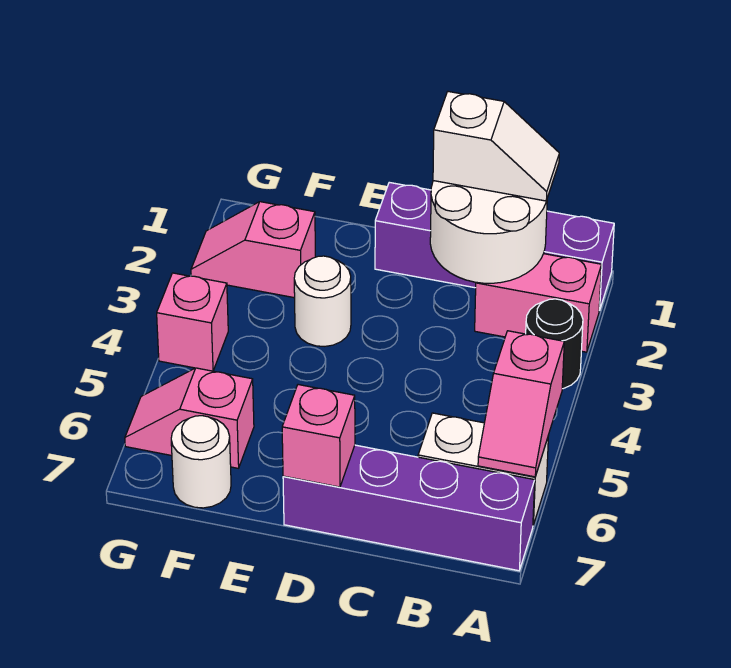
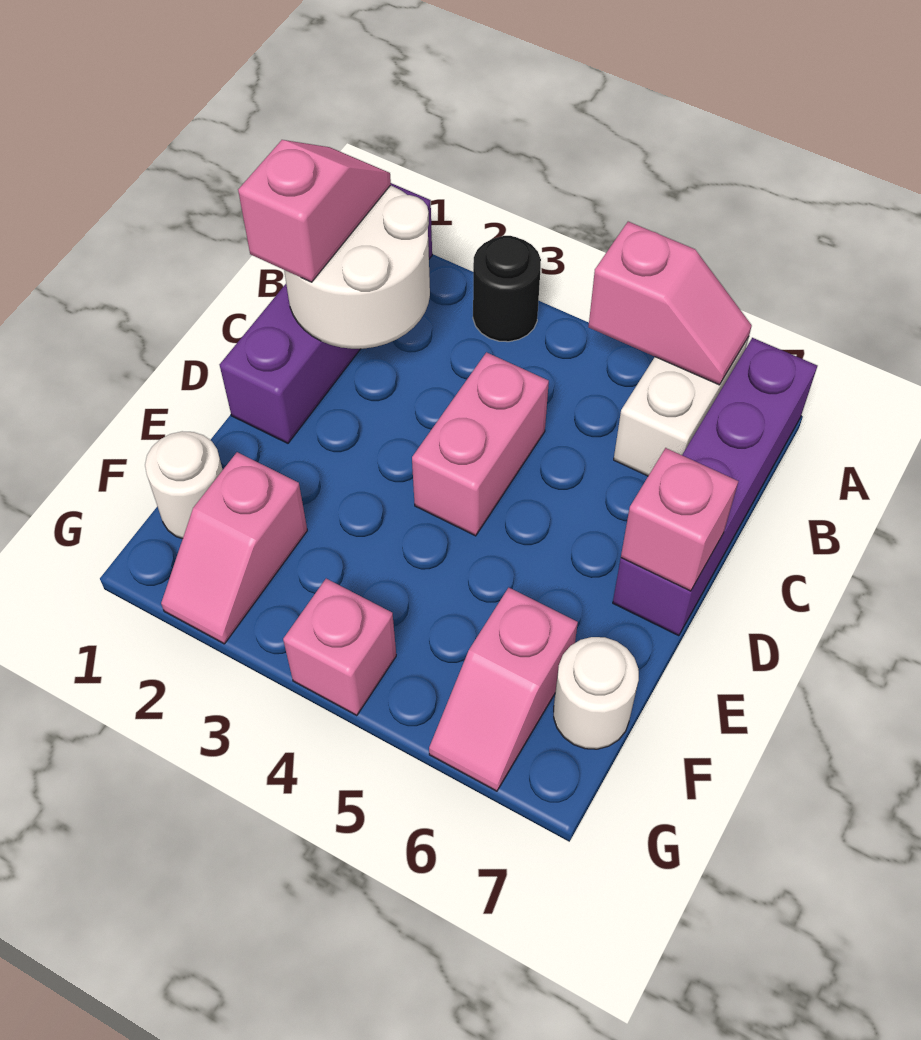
pink 1x2 brick [475,254,602,352] -> pink 1x2 brick moved to [412,352,549,536]
white 1x2 slope [433,92,559,201] -> pink 1x2 slope [238,140,391,282]
white 1x1 round brick [294,256,351,346] -> white 1x1 round brick moved to [145,431,223,539]

